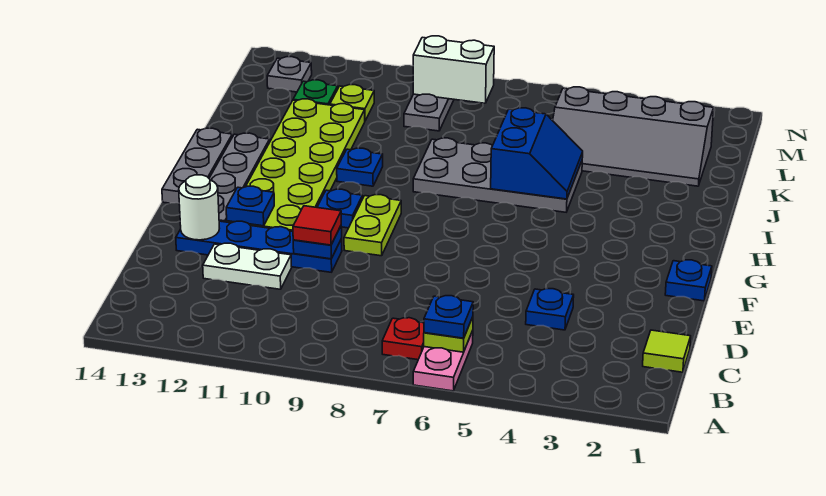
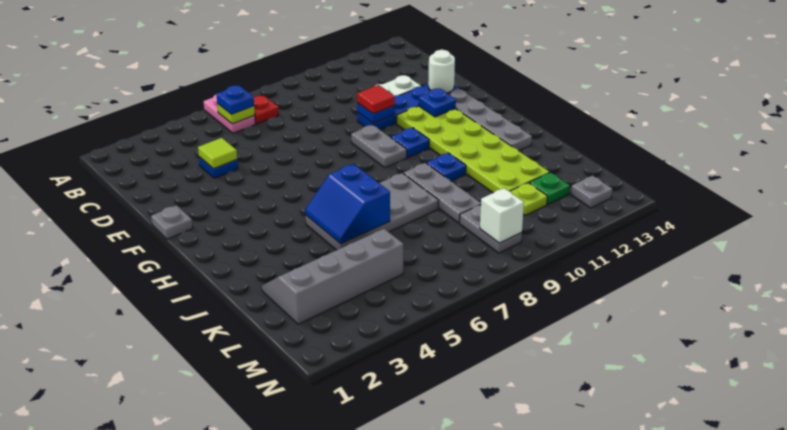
lime 1x1 tile [643,330,691,372] -> lime 1x1 tile moved to [198,138,237,169]
blue 1x1 plate [665,260,712,301] -> grey 1x1 plate [151,205,193,239]
lime 1x2 plate [344,195,401,256] -> grey 1x2 plate [351,125,407,168]
grey 1x3 plate [162,128,232,203] -> grey 1x3 plate moved to [403,163,481,223]
white 1x2 brick [413,36,494,103] -> white 1x1 brick [480,188,524,243]

